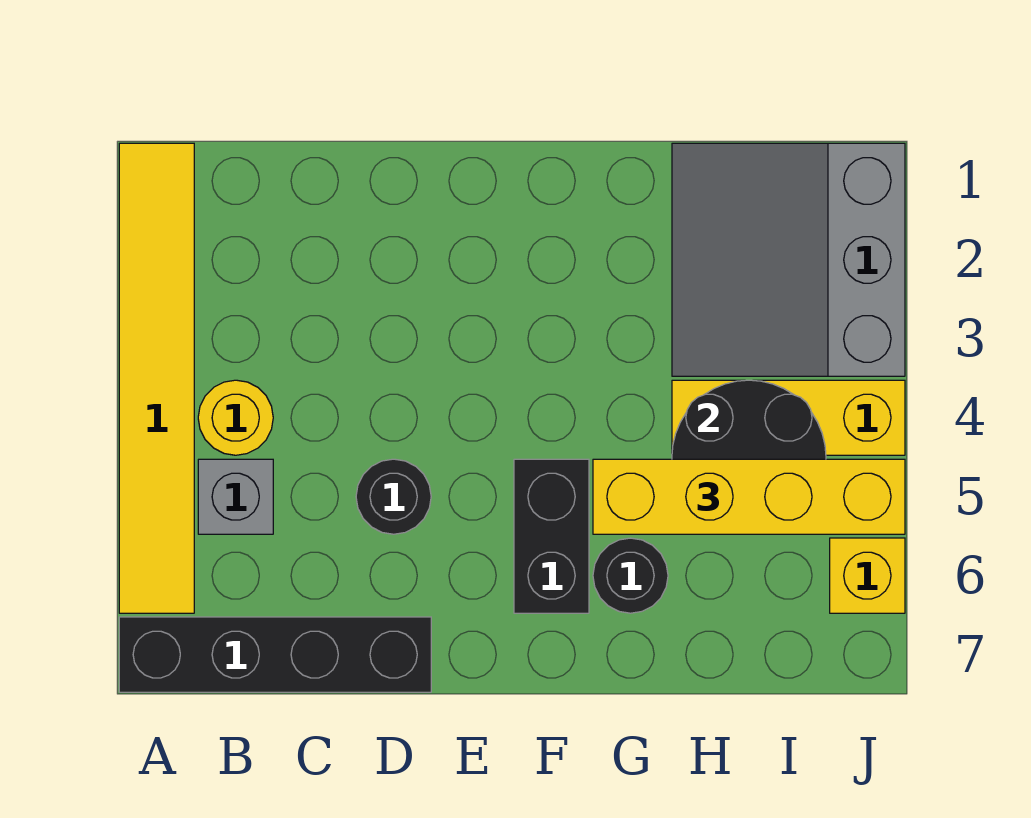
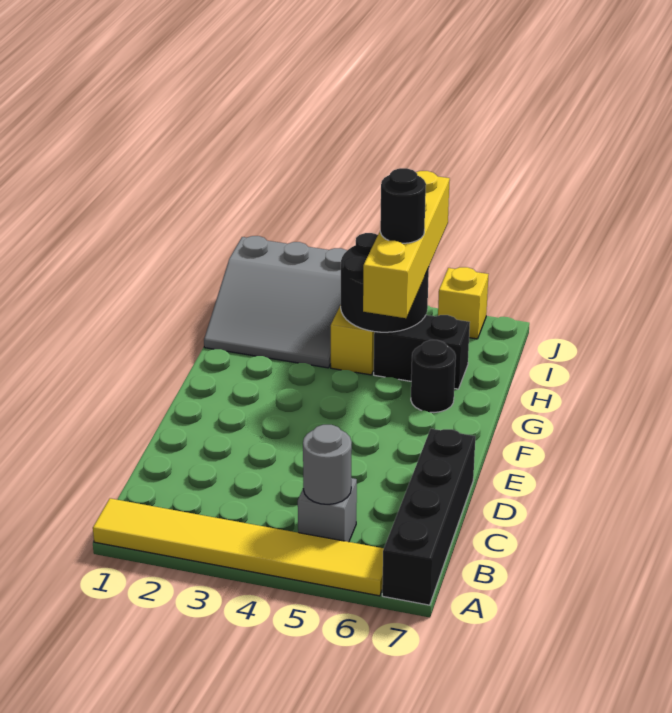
yellow 1x1 round brick [198,380,273,455] -> none
none -> grey 1x1 round brick [303,425,352,504]
black 1x1 round brick [356,459,431,534] -> black 1x1 round brick moved to [380,168,426,243]
black 1x2 brick [514,459,589,613] -> black 1x2 brick moved to [374,315,470,389]

